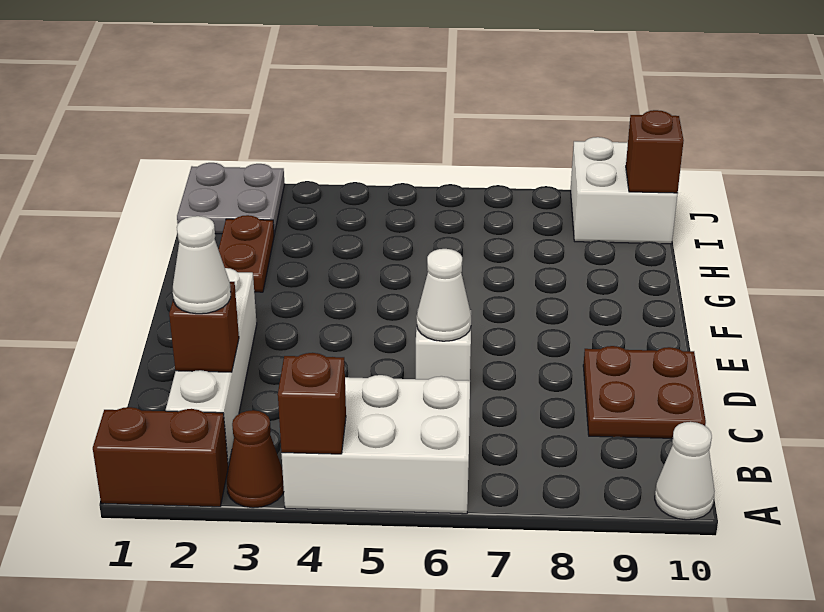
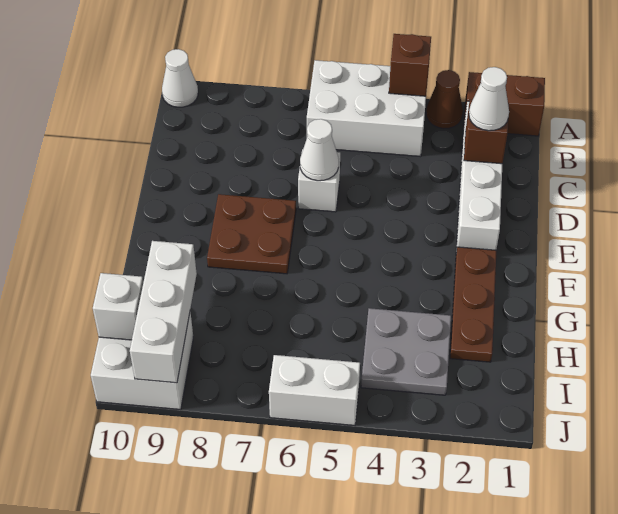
brown 2x2 plate [583,346,706,438] -> brown 2x2 plate moved to [207,194,296,274]
brown 1x2 plate [218,215,274,292] -> brown 1x3 plate [450,247,496,362]
none -> white 1x3 brick [130,241,197,383]
grey 2x2 plate [177,163,284,234] -> grey 2x2 plate moved to [361,308,451,395]
brown 1x1 brick [626,110,684,193] -> white 1x1 brick [93,273,143,340]
none -> white 1x2 brick [269,355,360,425]

